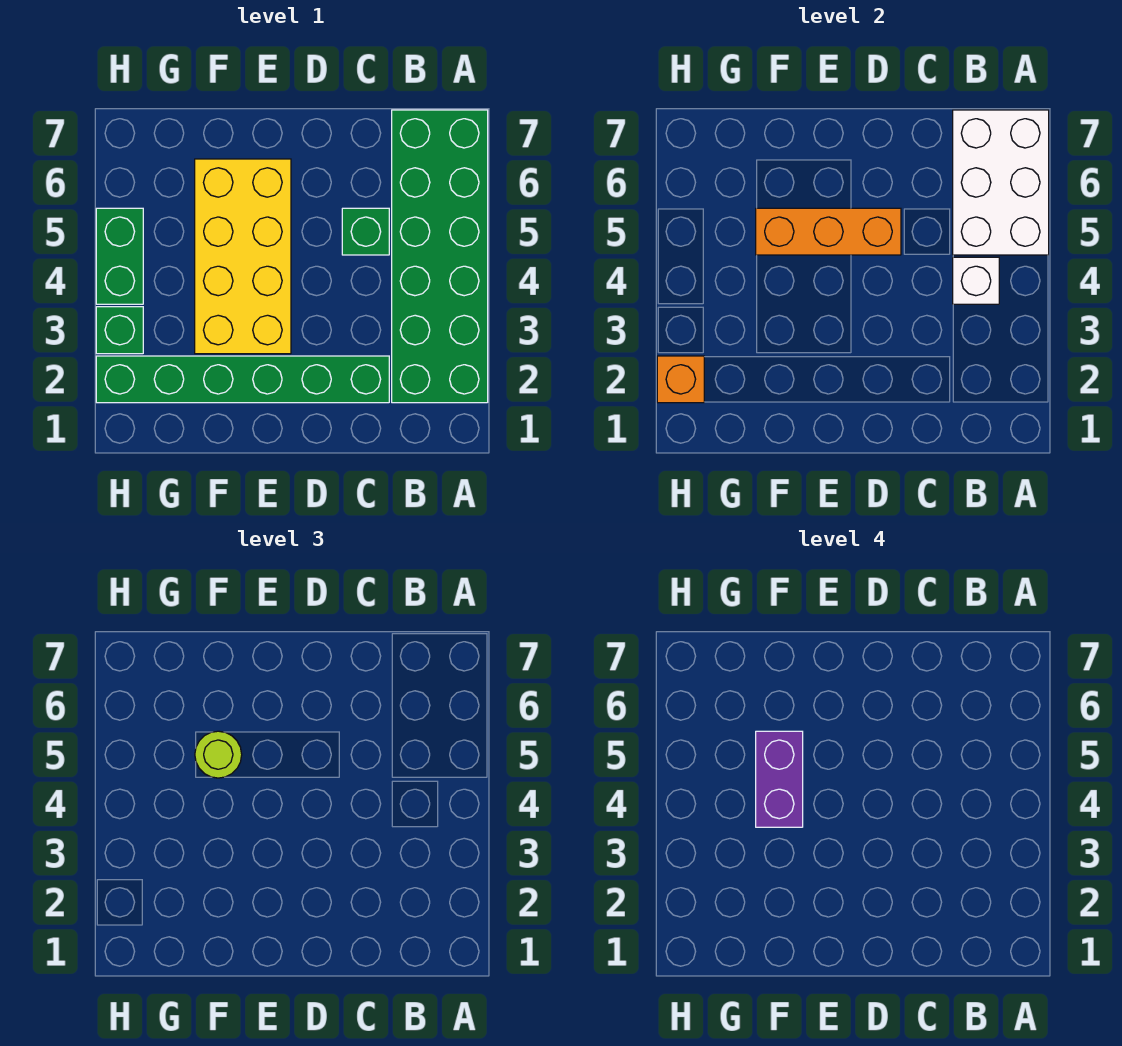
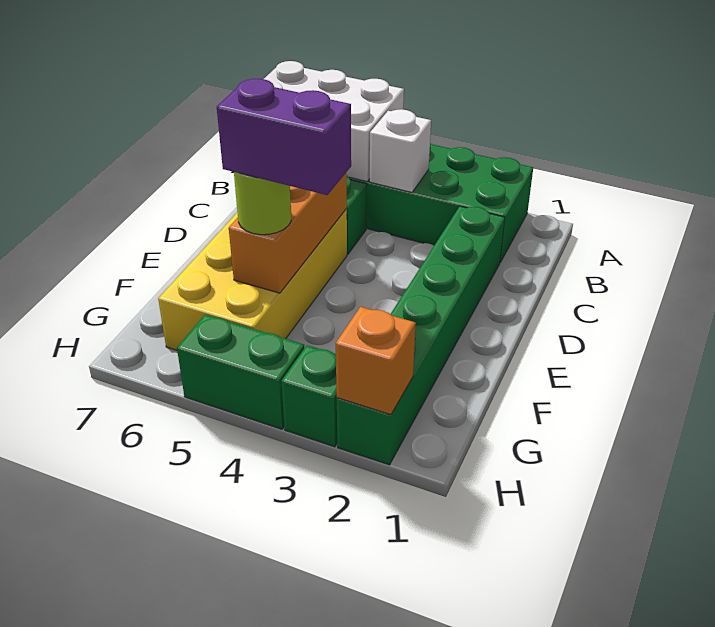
yellow 2x4 brick [195,159,291,354] -> yellow 2x4 brick turned to [158,209,347,350]

